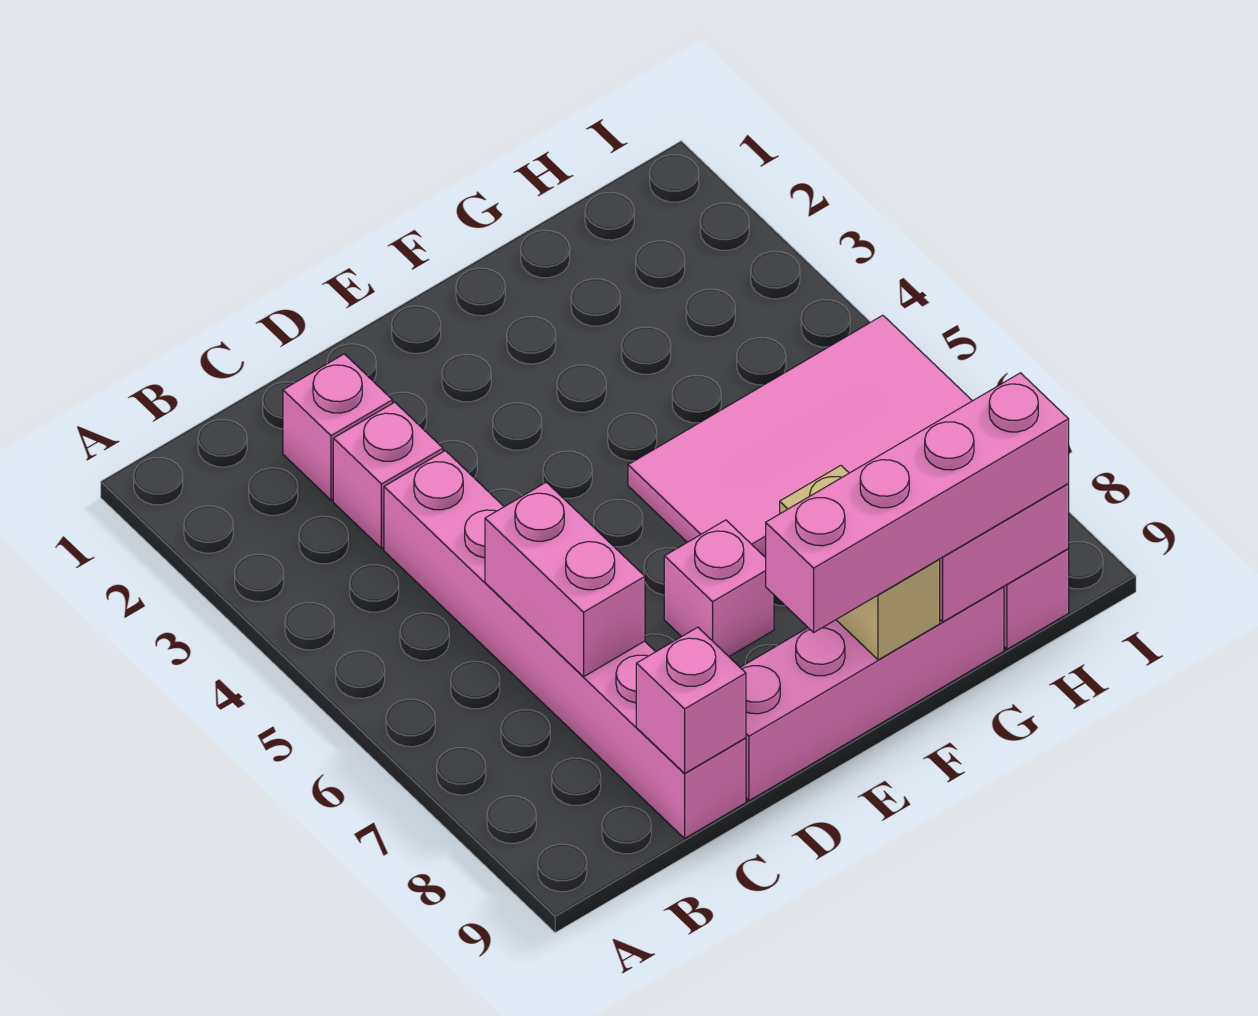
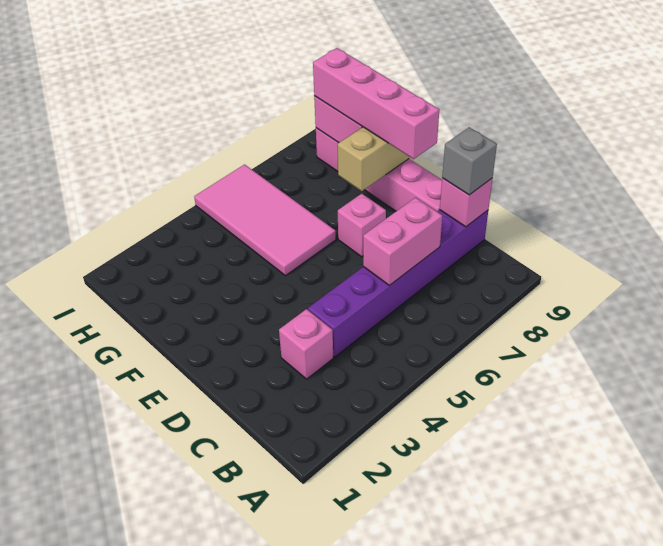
pink 1x1 brick [283,354,392,500] -> none
pink 1x6 brick [384,451,746,838] -> purple 1x6 brick [308,210,488,357]
none -> grey 1x1 brick [442,127,497,195]

